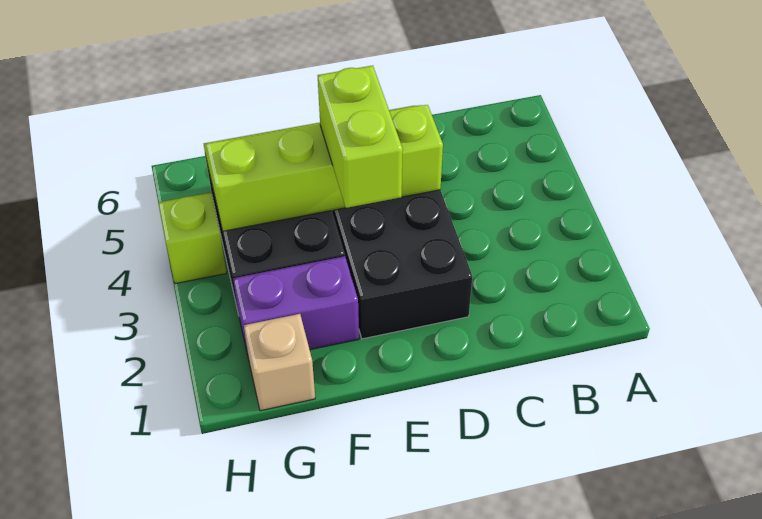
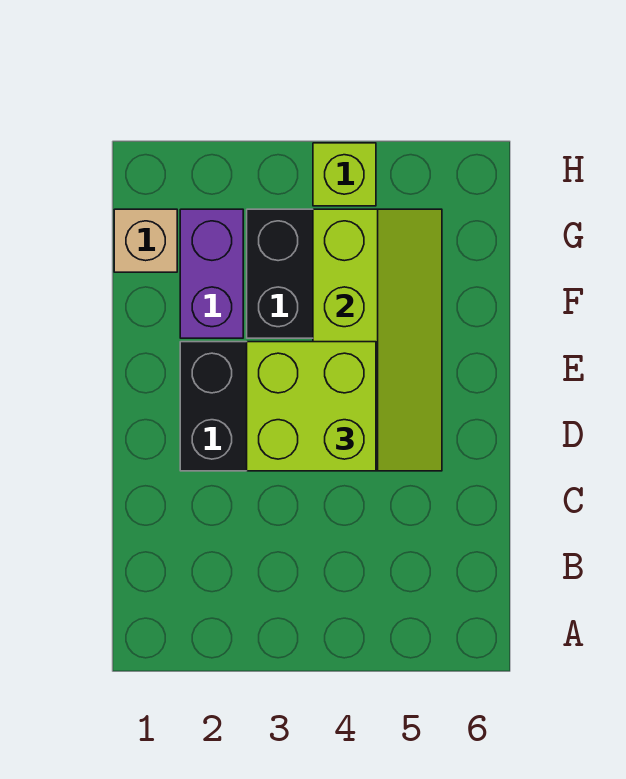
lime 1x2 brick [318,65,403,208] -> lime 2x2 brick [247,342,376,471]

